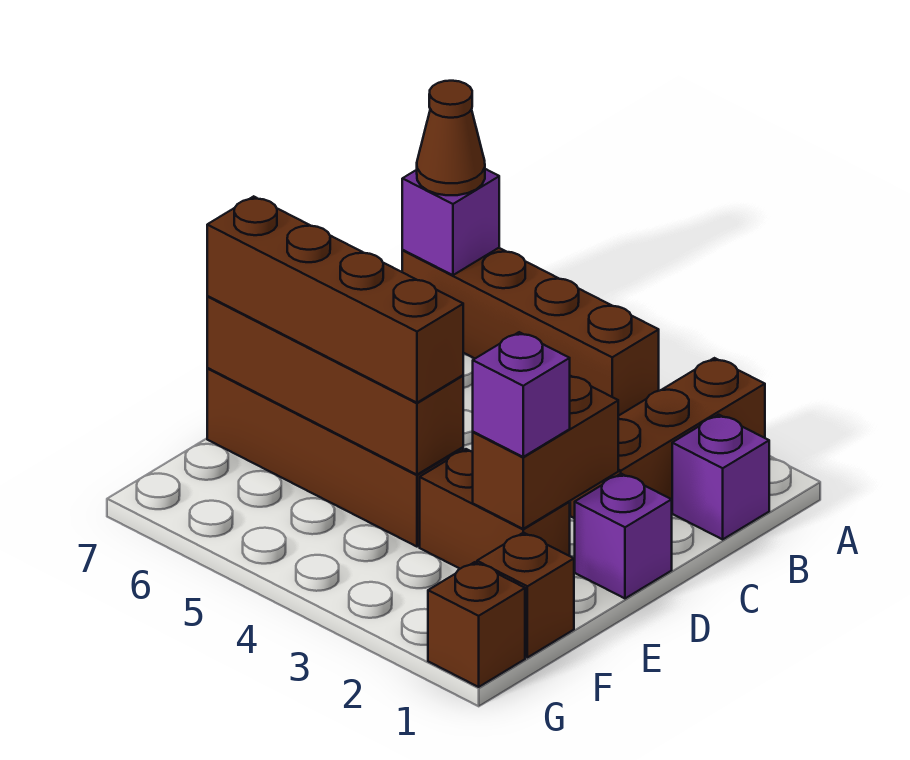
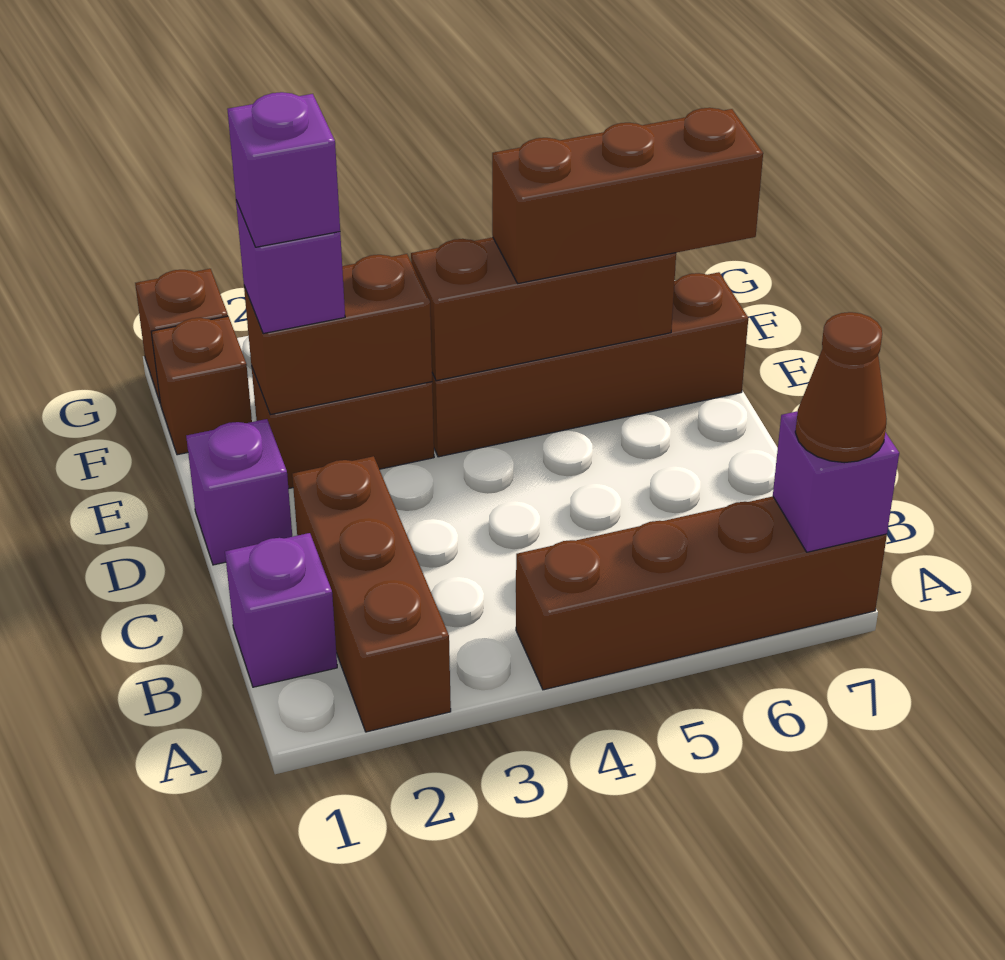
brown 1x2 brick [473,376,618,529] -> brown 1x2 brick turned to [244,254,432,415]
none -> purple 1x1 brick [228,92,340,247]
brown 1x4 brick [207,296,463,475] -> brown 1x3 brick [411,237,676,381]
brown 1x4 brick [207,196,463,403] -> brown 1x3 brick [492,108,763,283]

